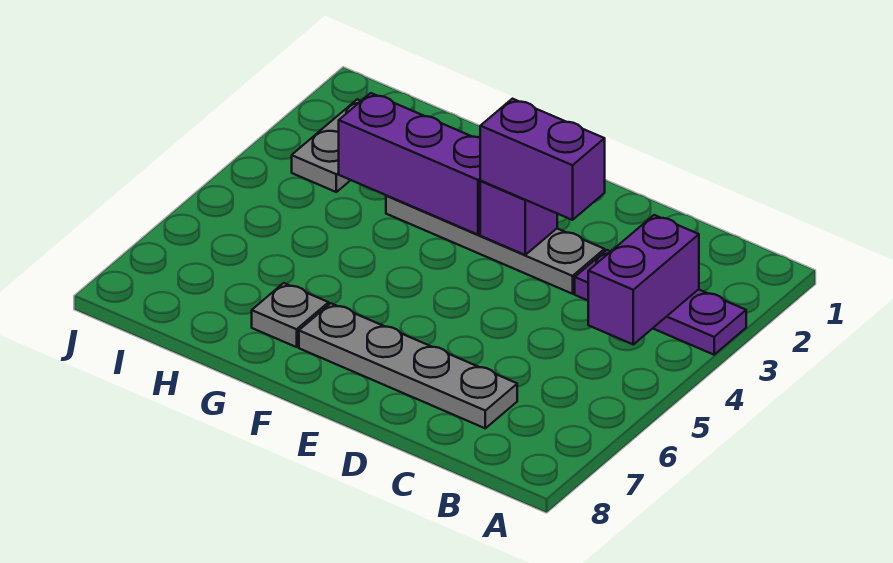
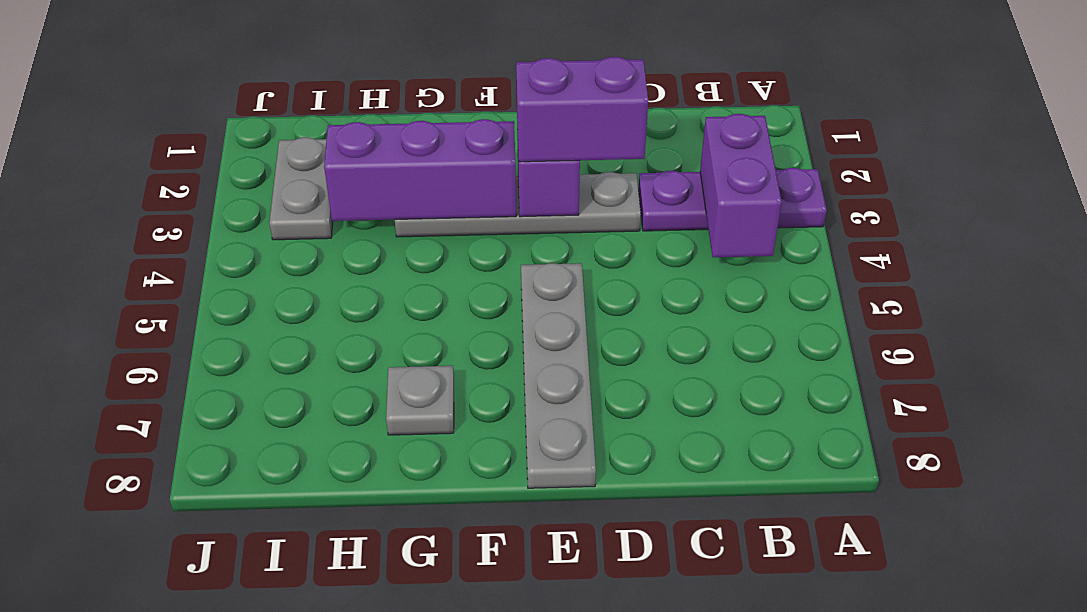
grey 1x4 plate [299,303,517,428] -> grey 1x4 plate turned to [521,263,596,488]

